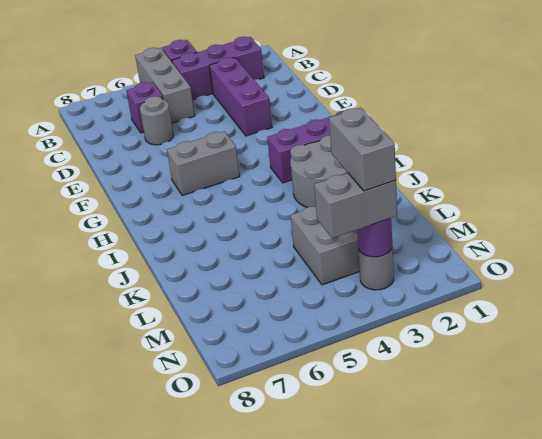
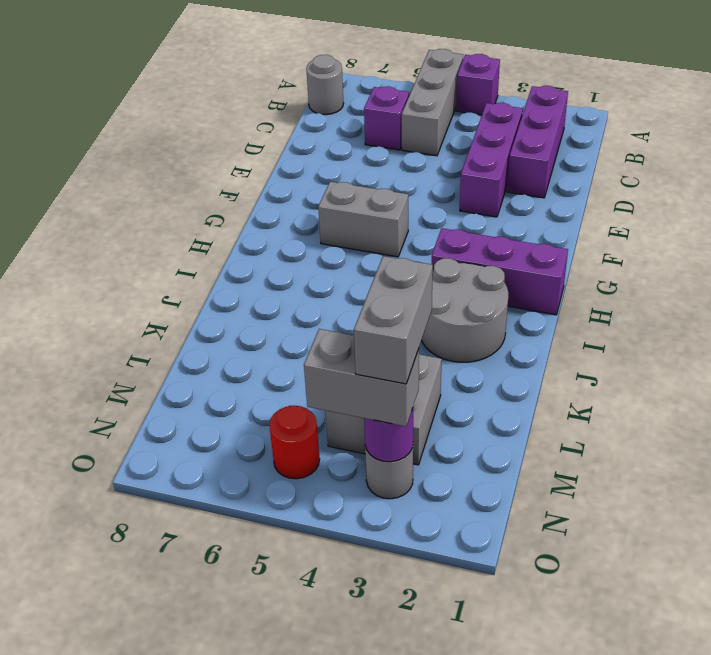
purple 1x3 brick [172,37,264,100] -> purple 1x3 brick turned to [507,86,568,198]
grey 1x1 round brick [140,96,173,145] -> grey 1x1 round brick moved to [306,55,343,115]
none -> red 1x1 round brick [269,406,320,479]

